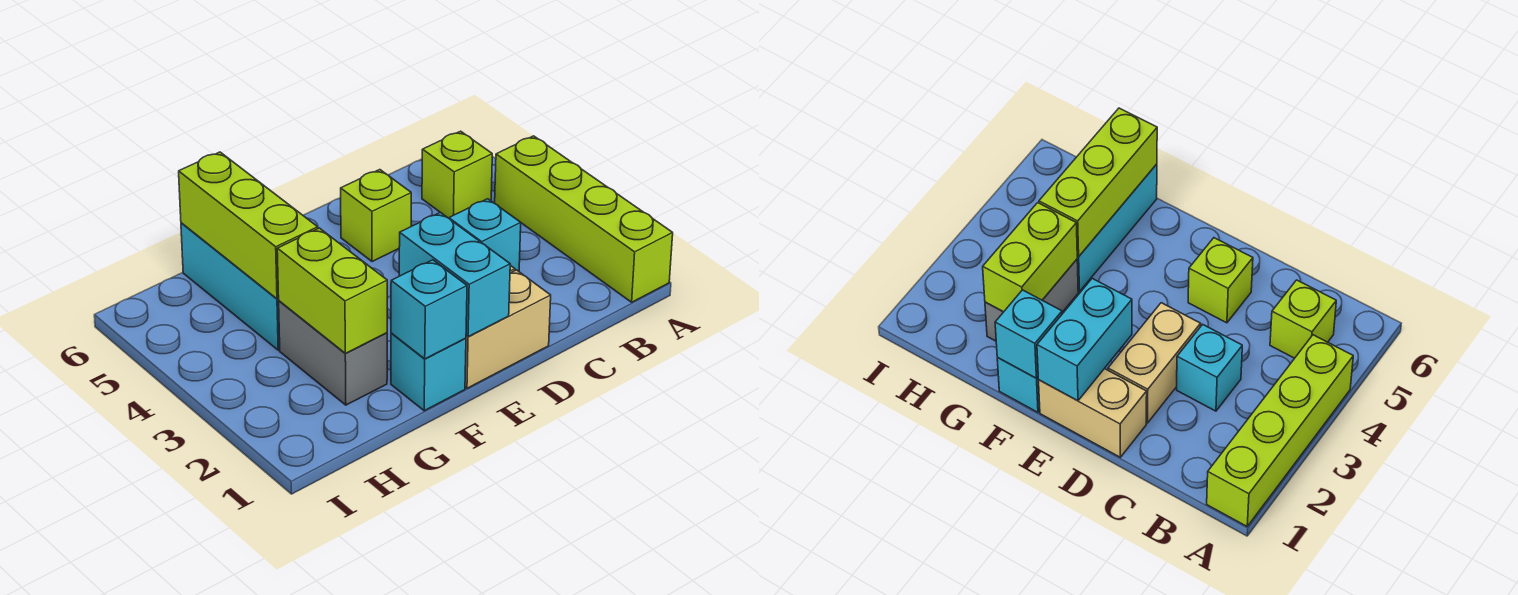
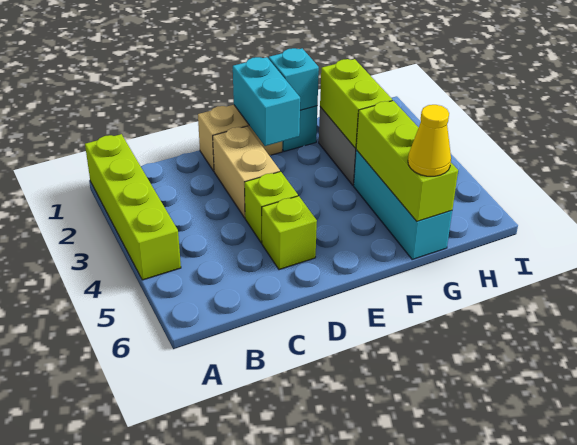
lime 1x1 brick [422,131,492,218] -> lime 1x1 brick moved to [245,171,298,243]
cyan 1x1 brick [449,199,521,271] -> none
none -> yellow 1x1 cone [408,105,451,176]

